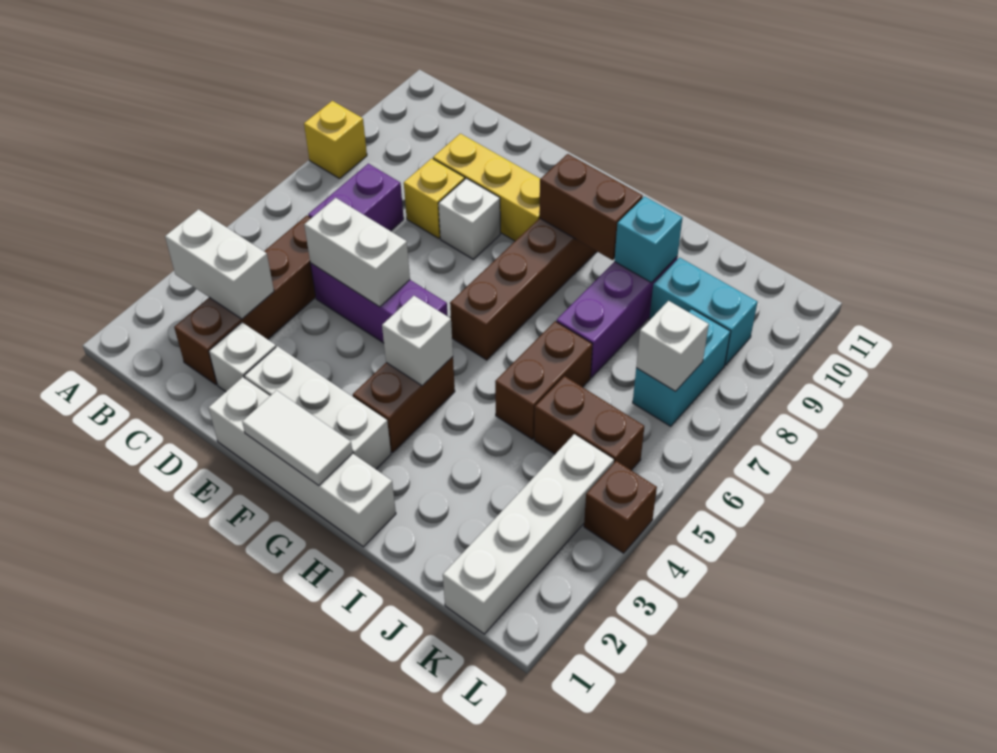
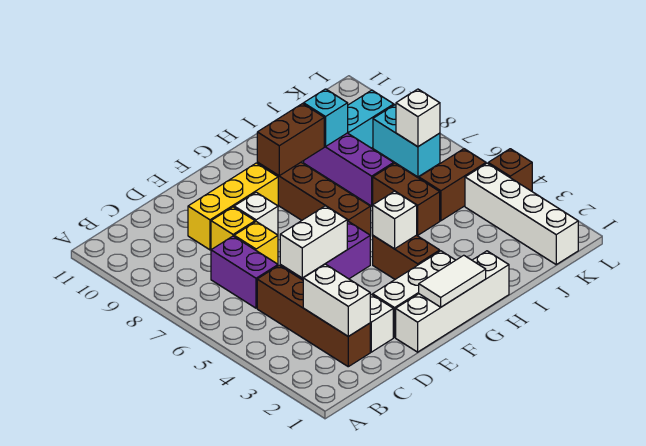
yellow 1x1 brick [304,101,367,179] -> yellow 1x1 brick moved to [234,222,278,264]
white 1x2 brick [165,209,274,319] -> white 1x2 brick turned to [303,264,370,336]

